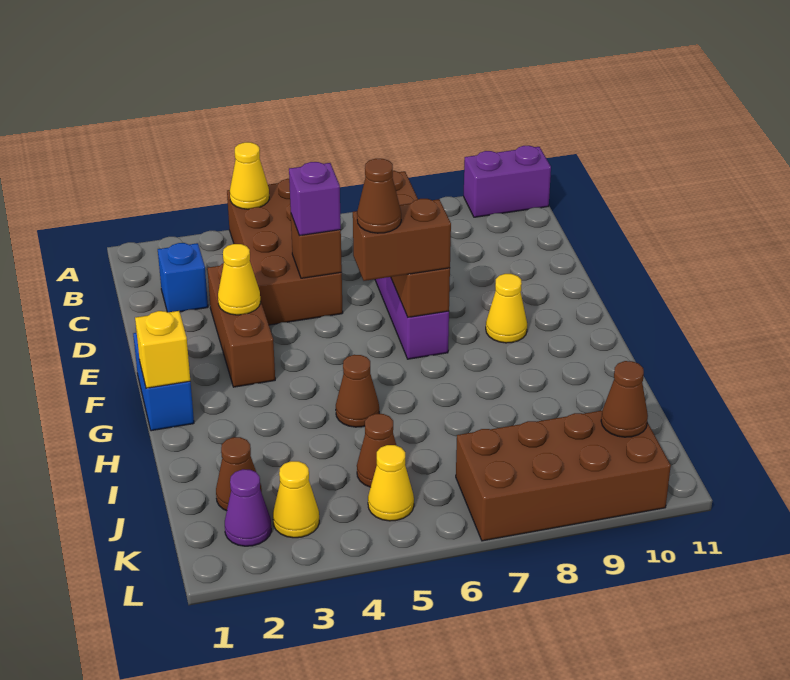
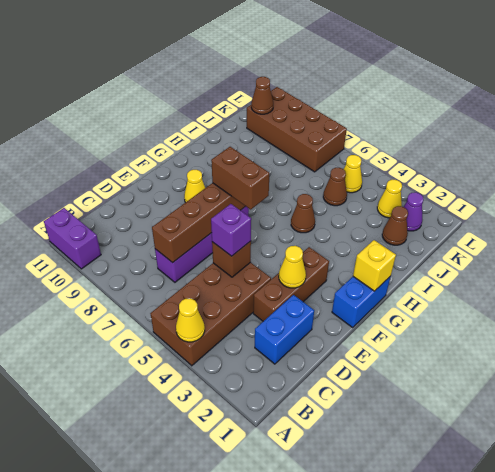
blue 1x1 brick [158,243,208,312] -> blue 1x2 brick [255,295,314,364]
brown 1x1 cone [357,159,401,233] -> none

